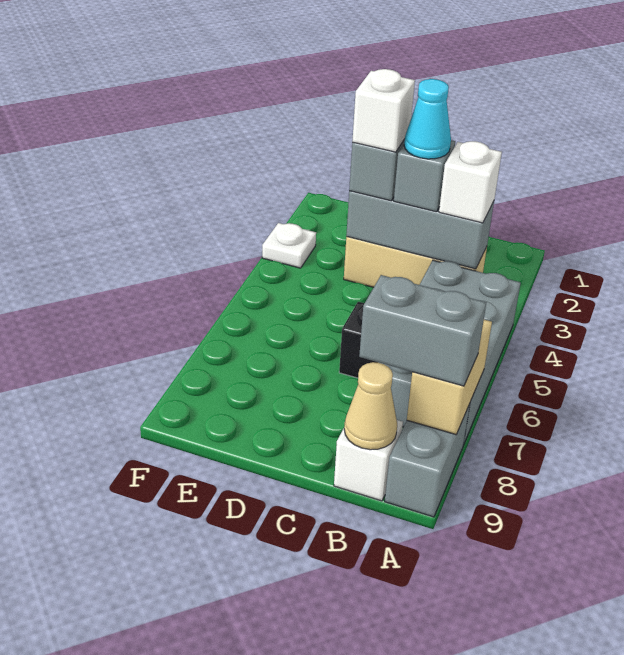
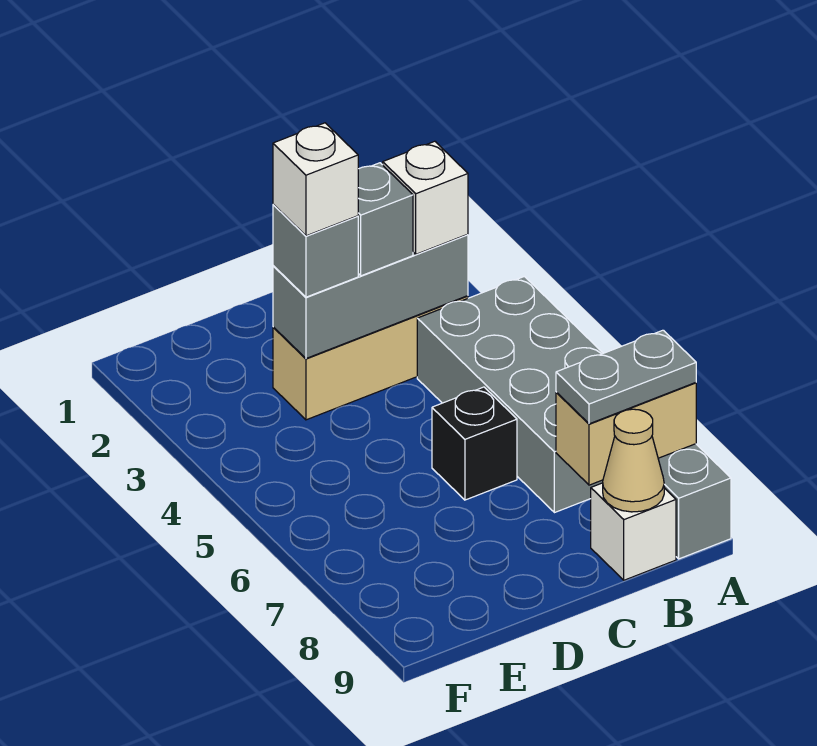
tan 1x2 brick [407,320,492,434] -> tan 1x2 brick turned to [556,383,696,485]
grey 1x2 brick [359,275,486,386] -> grey 1x2 plate [556,330,696,424]
cyan 1x1 cone [404,79,451,159] -> none
white 1x1 plate [262,223,316,268] -> none

